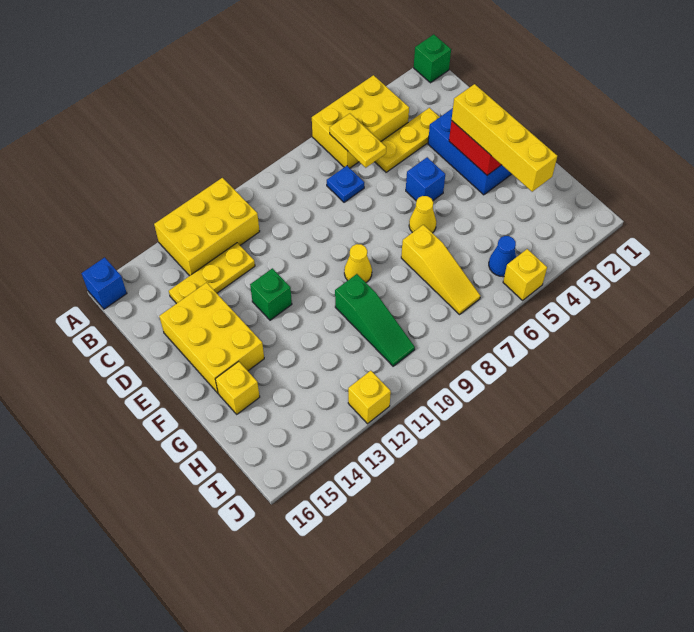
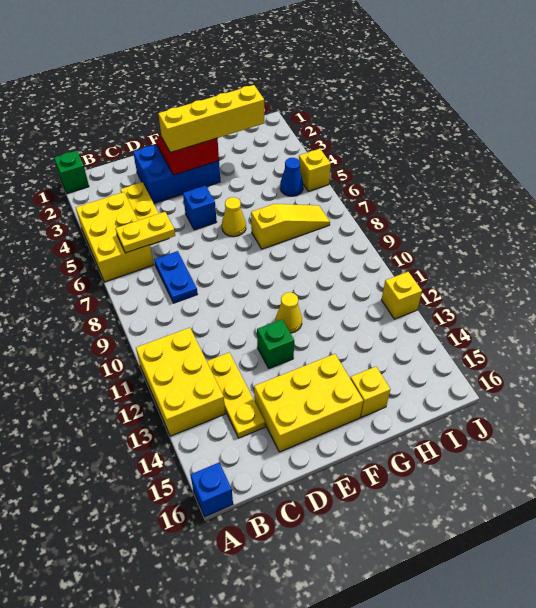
blue 1x1 plate [327,166,364,202] -> blue 1x2 plate [154,251,198,303]
yellow 1x1 cone [344,244,372,282] -> yellow 1x1 cone moved to [276,292,302,333]
green 1x3 slope [335,274,415,366] -> none

